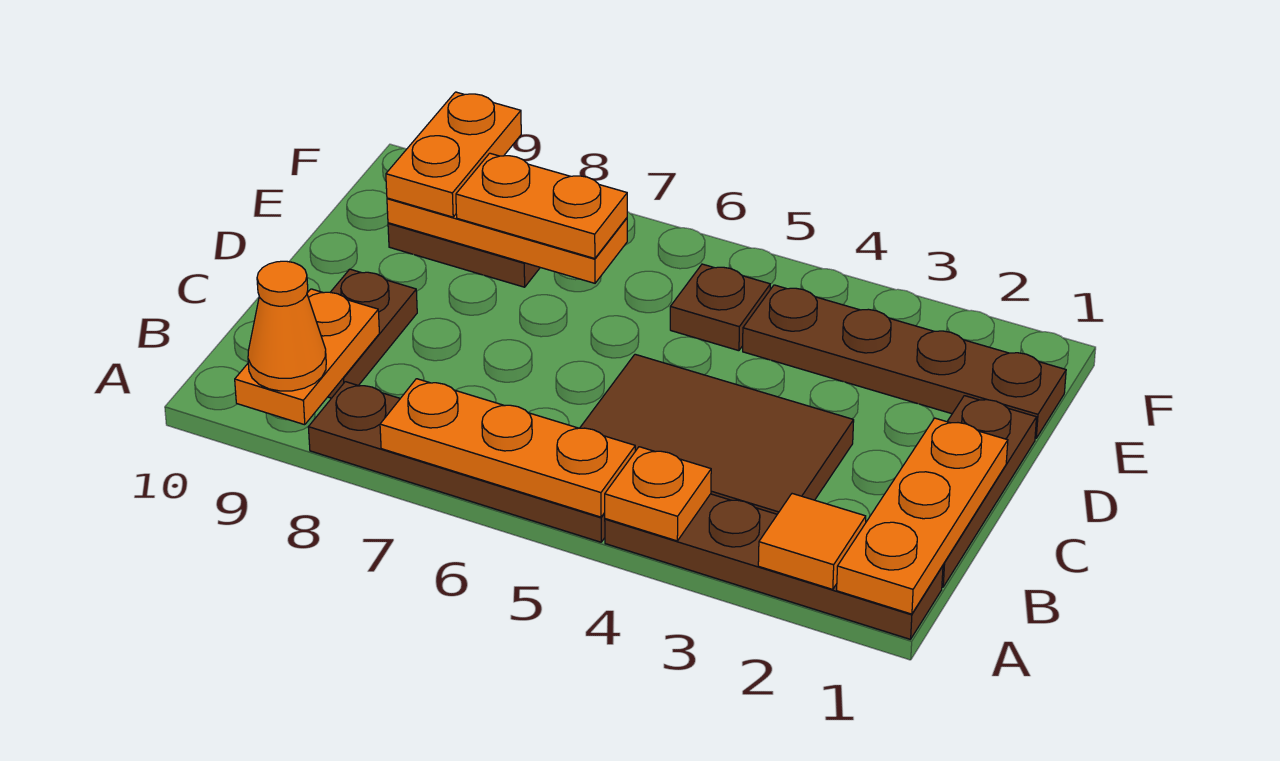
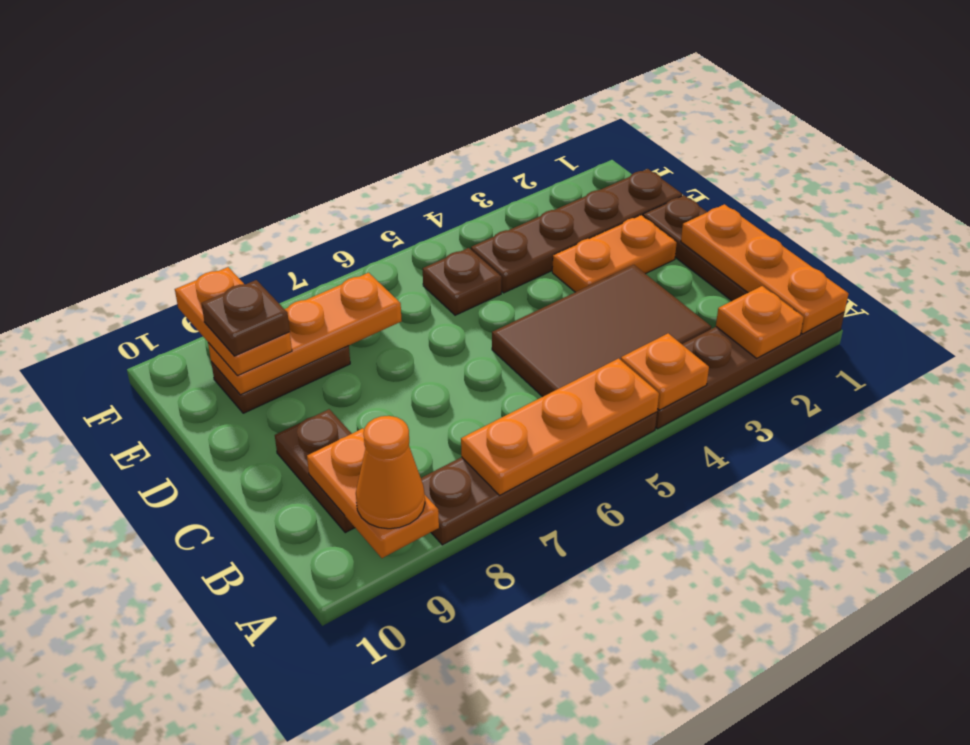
orange 1x1 tile [758,494,866,589] -> orange 1x1 plate [716,286,804,358]
orange 1x2 plate [456,153,627,259] -> orange 1x2 plate moved to [552,215,677,292]
none -> brown 1x1 plate [201,280,290,356]

